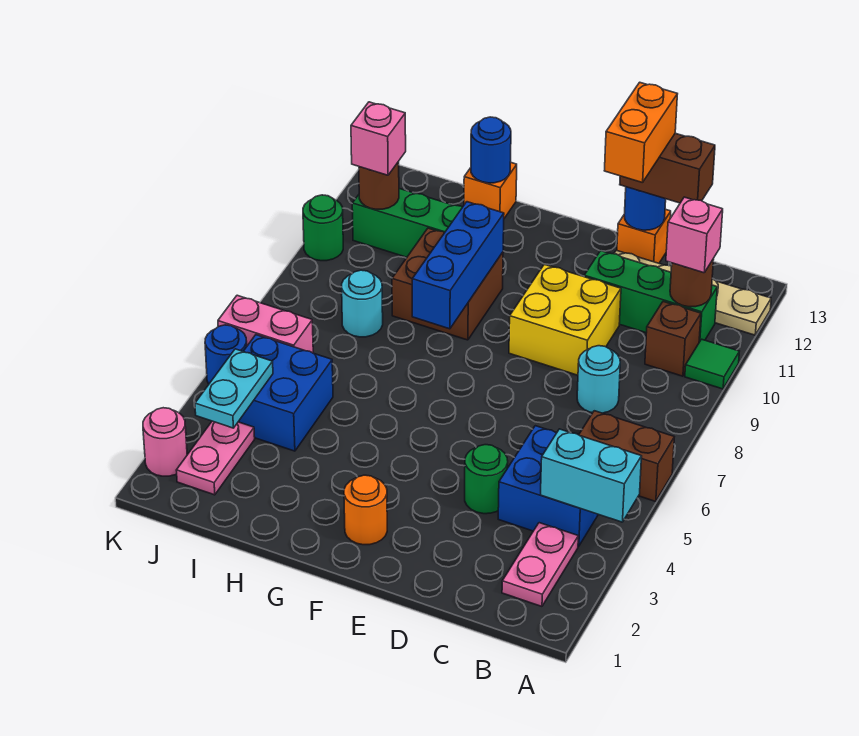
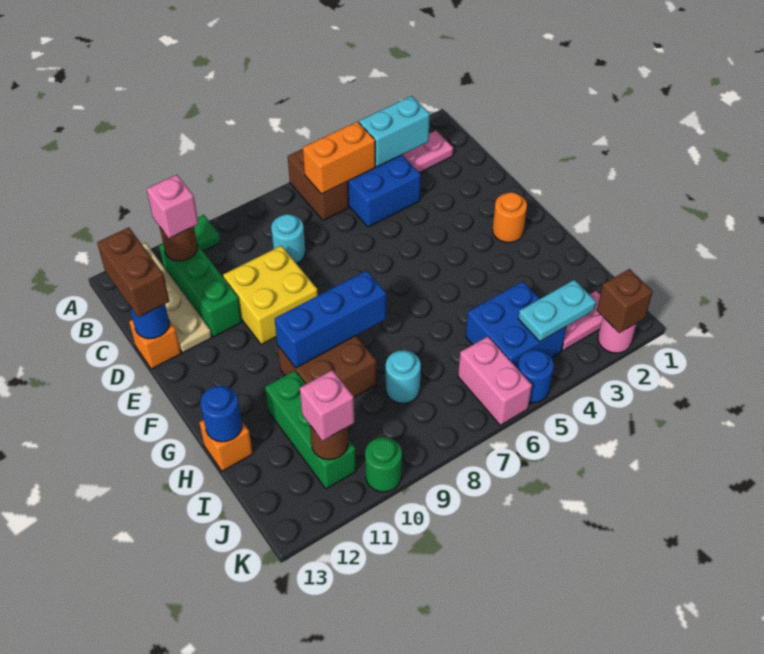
cyan 1x2 brick [541,429,642,522] -> cyan 1x2 brick turned to [359,96,430,167]
brown 1x1 brick [645,301,701,376] -> brown 1x1 brick moved to [597,269,653,333]
green 1x1 round brick [465,445,508,514] -> none
orange 1x2 brick [604,82,677,183] -> orange 1x2 brick moved to [303,122,375,194]

